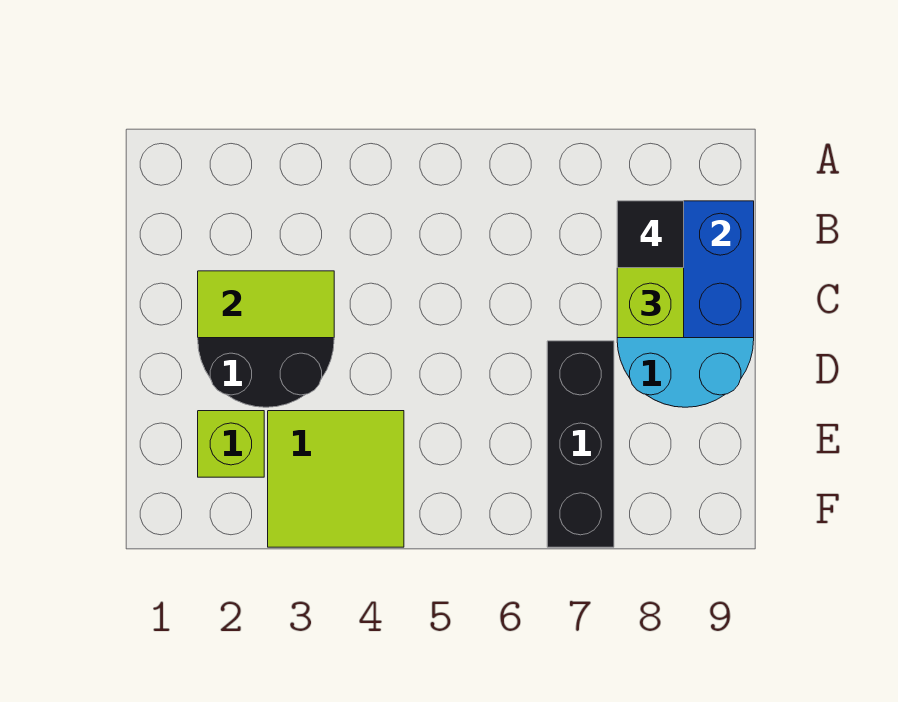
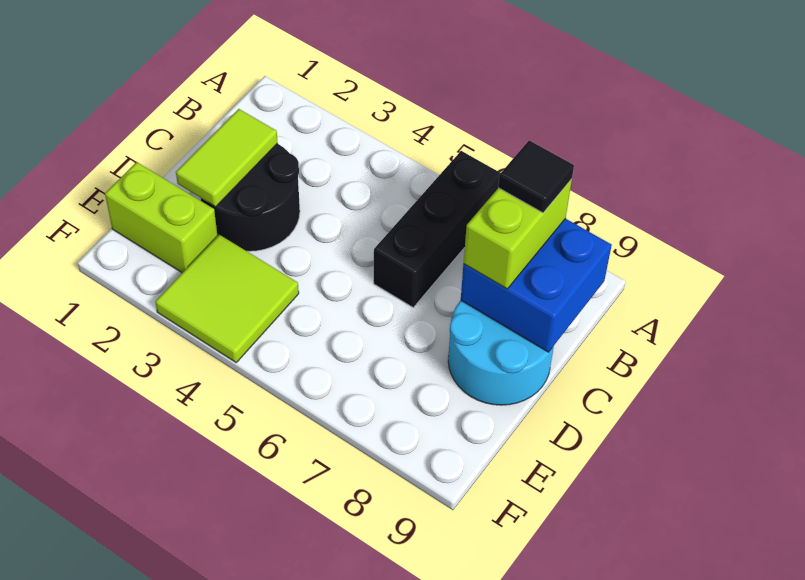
lime 1x2 tile [198,271,334,338] -> lime 1x2 tile turned to [176,109,278,207]
black 1x3 brick [547,341,614,547] -> black 1x3 brick moved to [374,151,500,307]
lime 1x1 brick [198,411,264,477] -> lime 1x2 brick [105,162,217,273]

